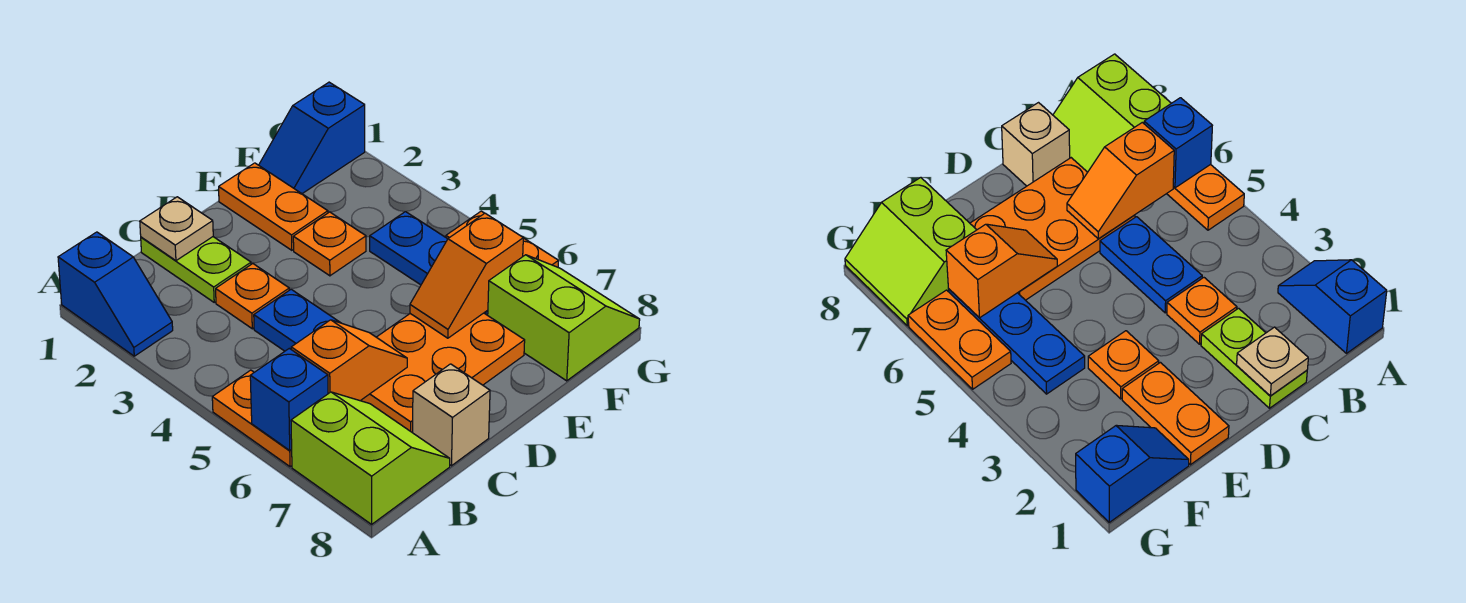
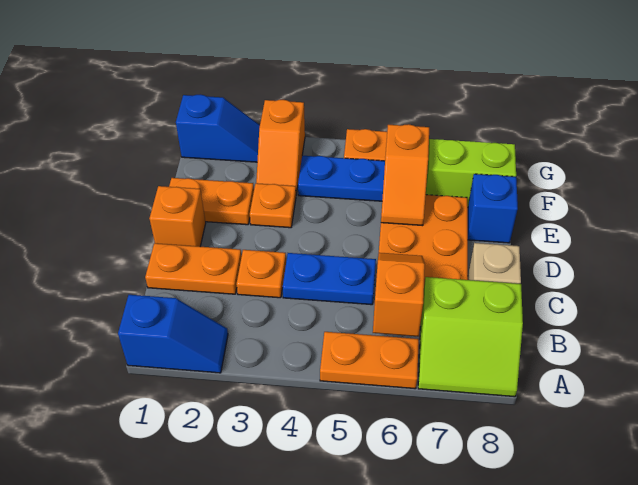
blue 1x1 brick [250,348,328,451] -> blue 1x1 brick moved to [468,174,518,243]
lime 2x2 slope [291,392,450,524] -> lime 2x2 slope turned to [418,277,523,397]
lime 1x2 plate [141,237,251,302] -> orange 1x2 plate [145,243,242,294]
tan 1x1 plate [140,197,213,261] -> none
none -> orange 1x1 brick [149,186,206,246]
blue 1x2 slope [259,82,365,194] -> blue 1x2 slope turned to [176,95,260,162]
none -> orange 1x2 slope [256,100,305,194]

